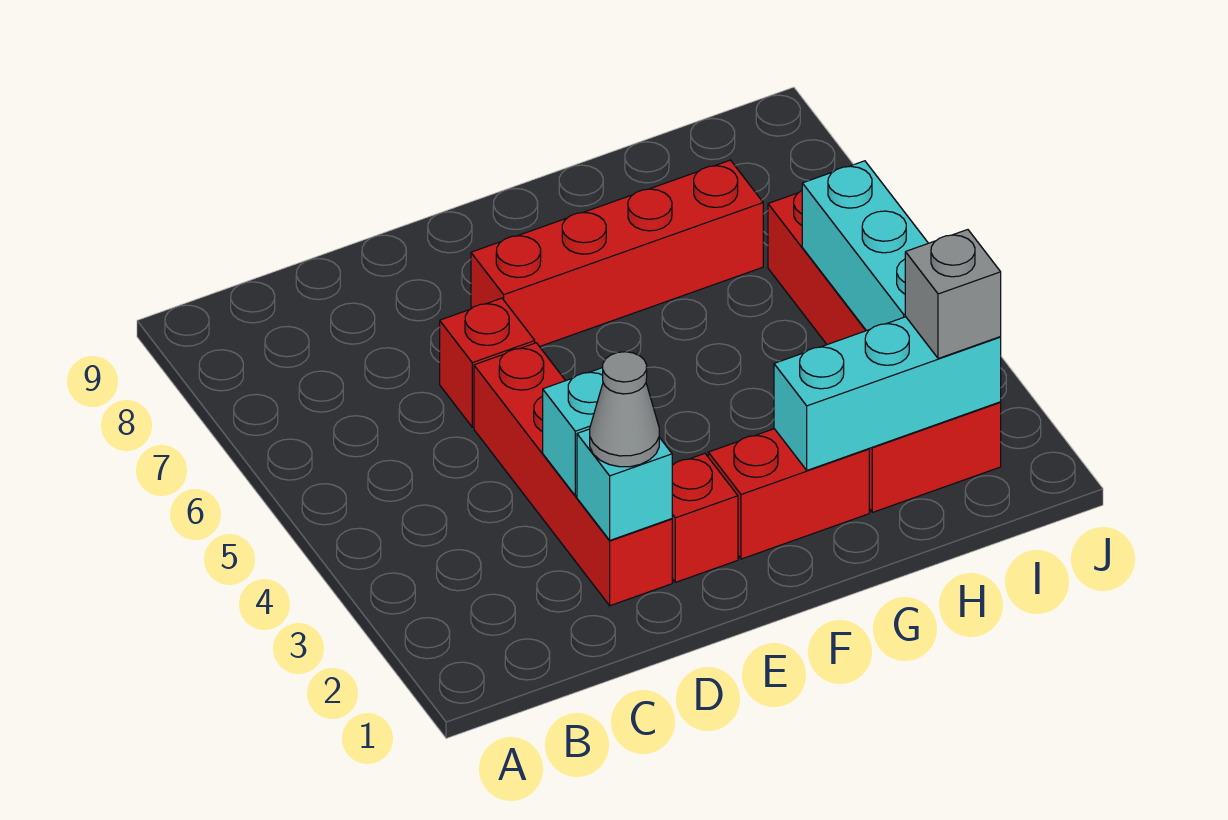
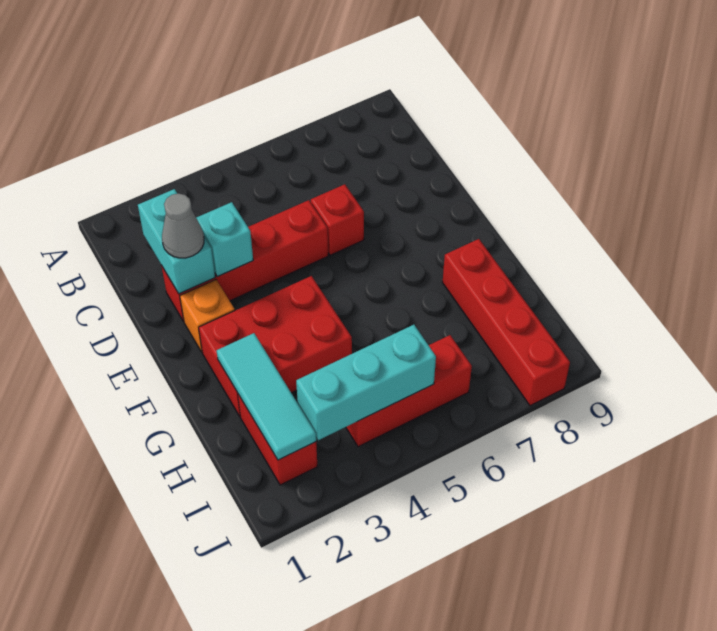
cyan 1x1 brick [577,429,672,540] -> cyan 1x2 brick [138,189,215,294]
red 1x1 brick [672,453,738,582] -> orange 1x1 brick [180,280,235,352]
red 1x4 brick [471,160,763,347] -> red 1x4 brick moved to [442,239,570,406]
red 1x2 brick [708,429,869,559] -> red 2x3 brick [199,276,352,417]
cyan 1x3 brick [774,317,1001,470] -> cyan 1x3 tile [217,333,316,460]
grey 1x1 brick [905,230,1001,359] -> none

